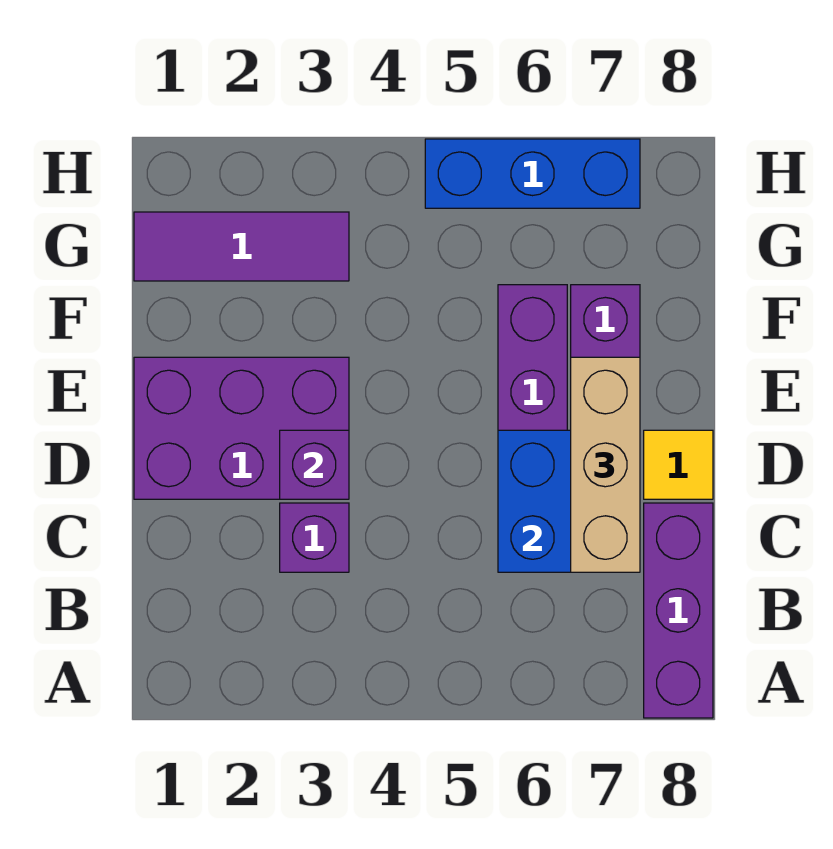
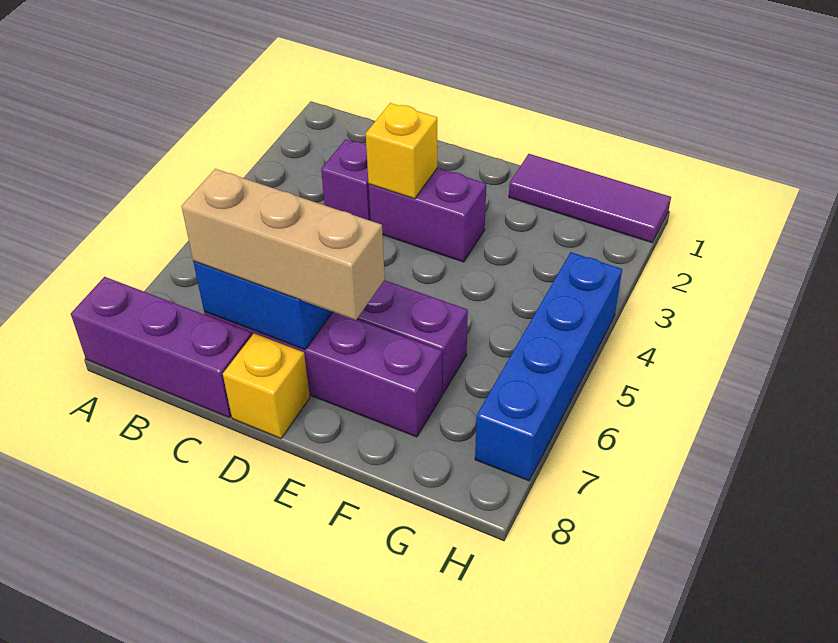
purple 2x3 brick [134,357,349,499] -> purple 1x2 brick [369,168,486,262]
purple 1x1 brick [280,430,349,499] -> yellow 1x1 brick [366,103,437,199]
yellow 1x1 tile [644,430,713,499] -> yellow 1x1 brick [223,334,310,438]
purple 1x3 tile [134,212,349,281] -> purple 1x3 tile turned to [509,154,671,243]
blue 1x3 brick [425,139,640,208] -> blue 1x4 brick [475,252,622,481]

